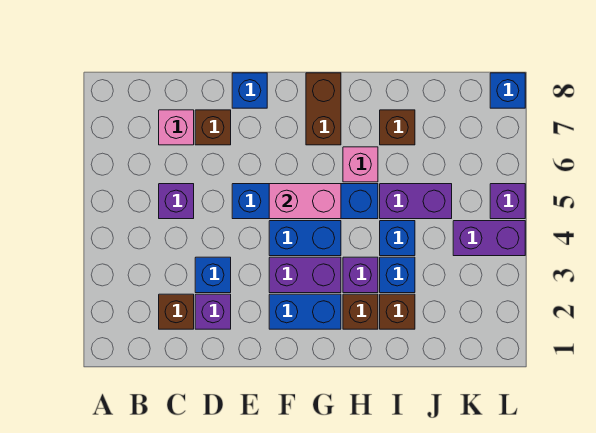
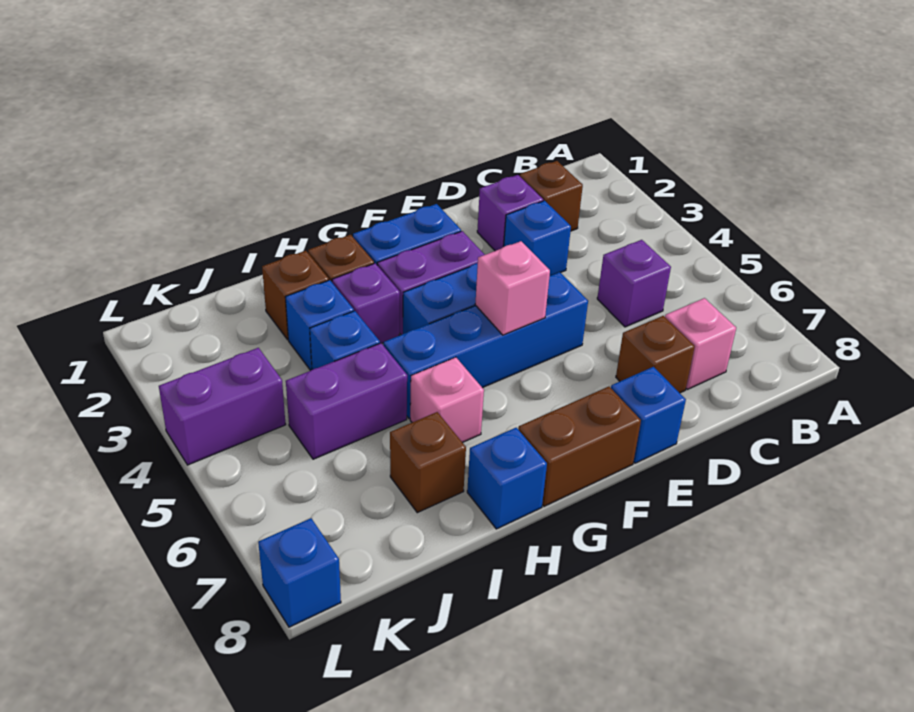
pink 1x2 brick [269,184,341,219] -> pink 1x1 brick [475,241,550,335]
brown 1x2 brick [306,73,341,145] -> brown 1x2 brick turned to [518,387,641,506]
none -> blue 1x1 brick [467,428,547,529]
purple 1x1 brick [490,184,525,219] -> none

